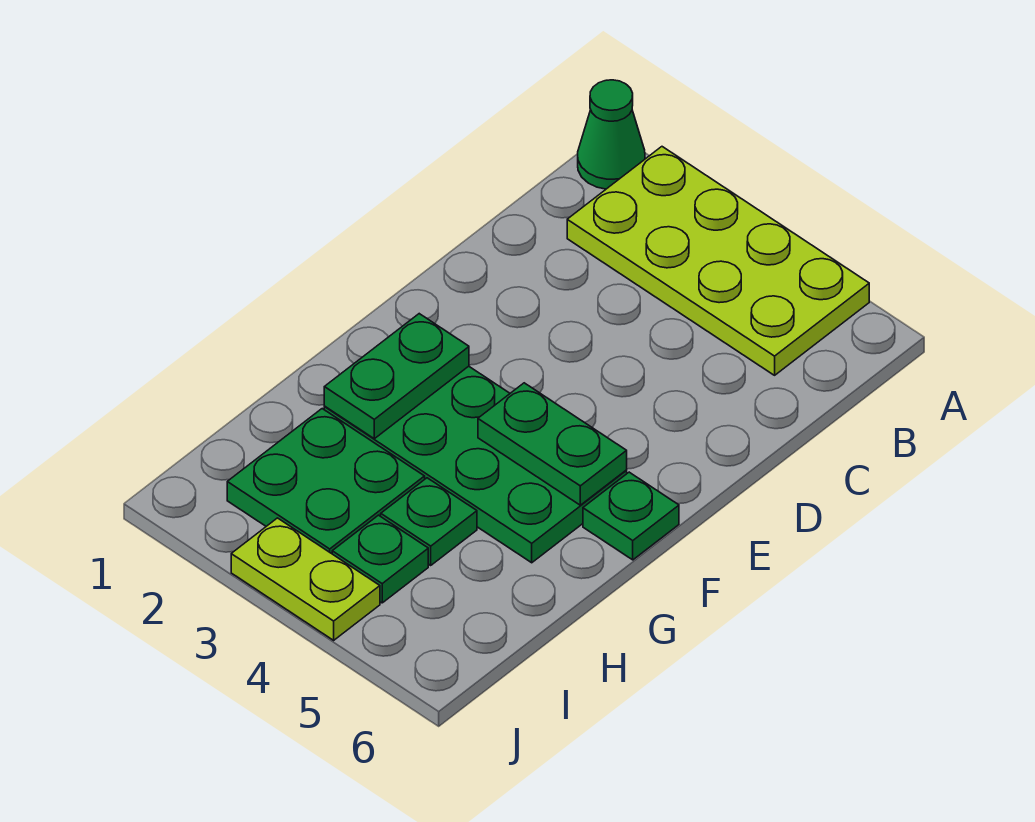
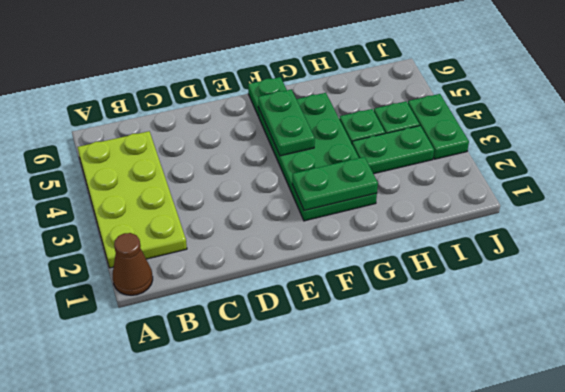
green 1x1 cone [578,80,645,189] -> brown 1x1 cone [113,233,153,295]
green 2x2 plate [227,409,425,554] -> green 1x2 plate [352,126,434,174]
lime 1x2 plate [231,518,380,640] -> green 1x2 plate [408,94,469,159]

